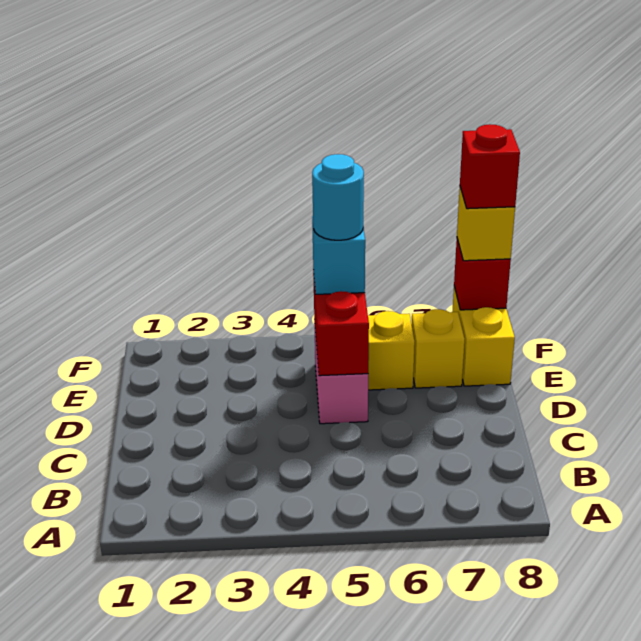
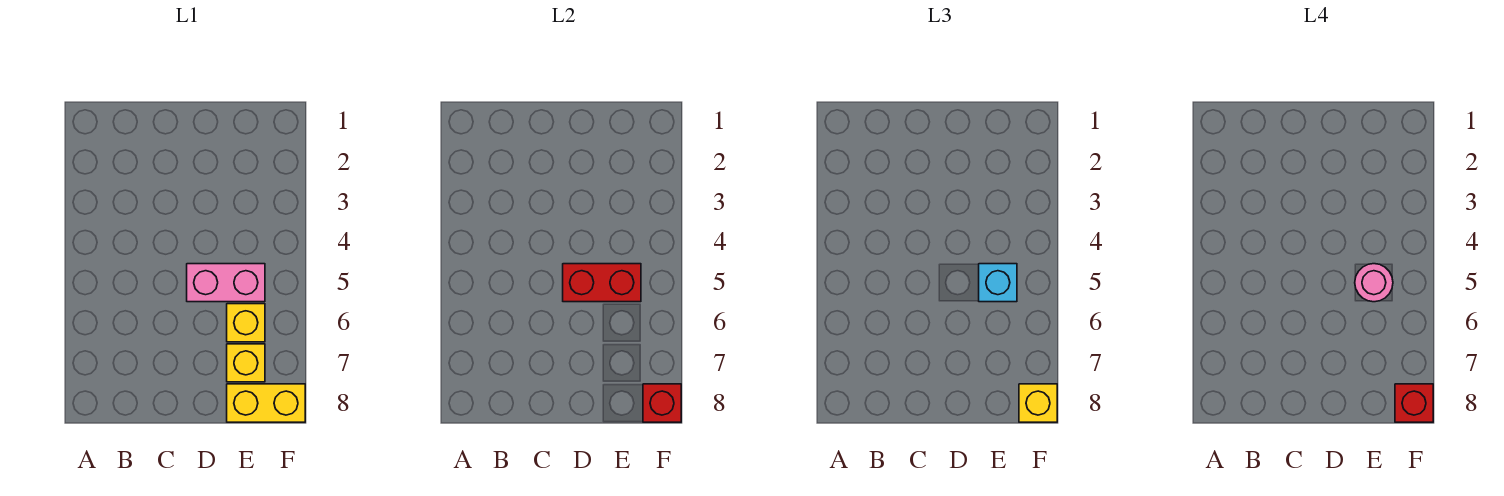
cyan 1x1 round brick [312,154,364,240] -> pink 1x1 round brick [1355,264,1393,302]

